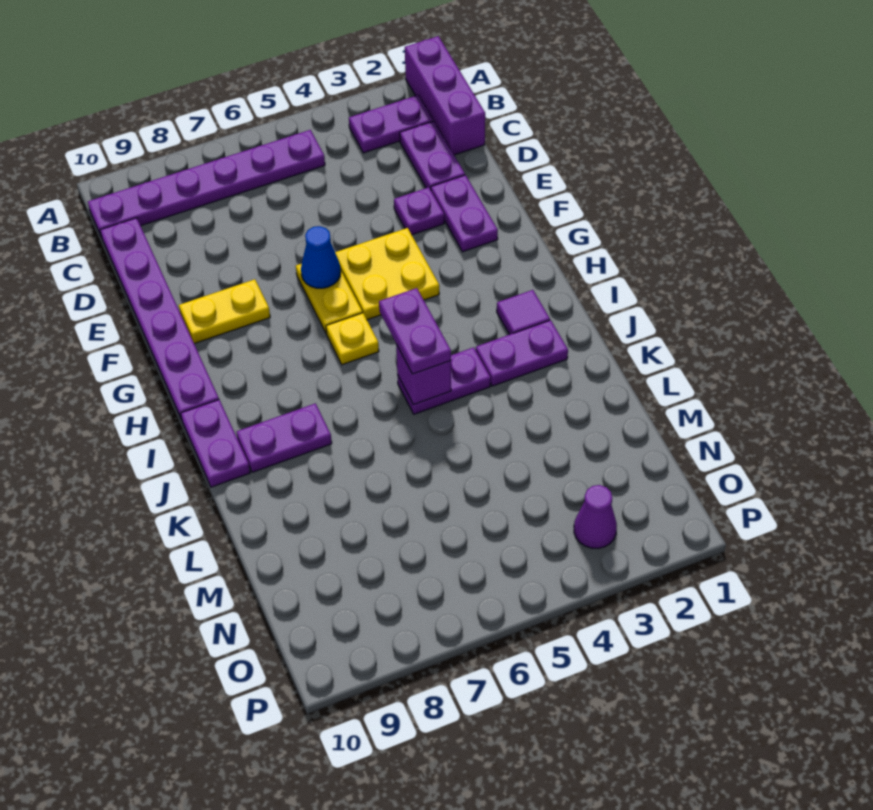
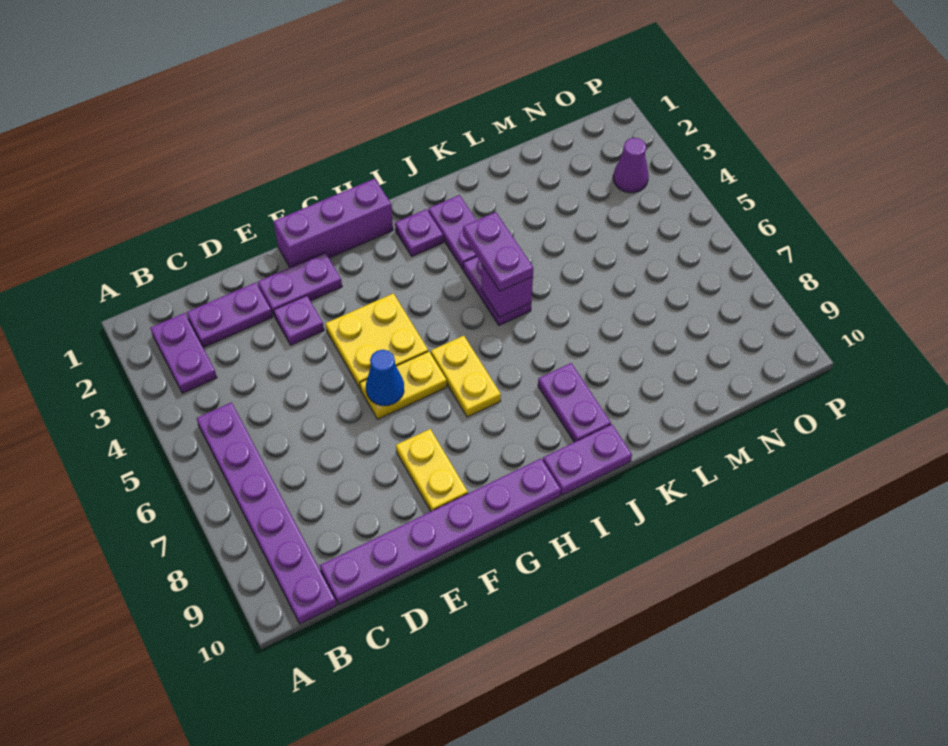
purple 1x3 brick [405,36,485,155] -> purple 1x3 brick moved to [273,179,393,267]
yellow 1x1 plate [326,313,379,365] -> yellow 1x2 plate [431,336,501,417]
purple 1x1 tile [497,290,550,335] -> purple 1x1 plate [395,209,443,256]
purple 1x2 plate [379,288,451,374] -> purple 1x2 plate turned to [463,212,533,291]

